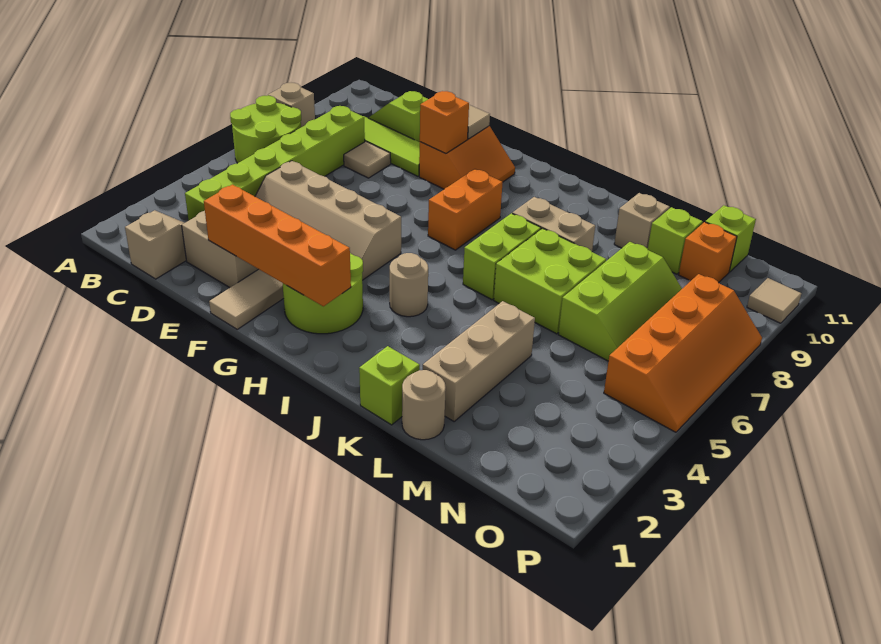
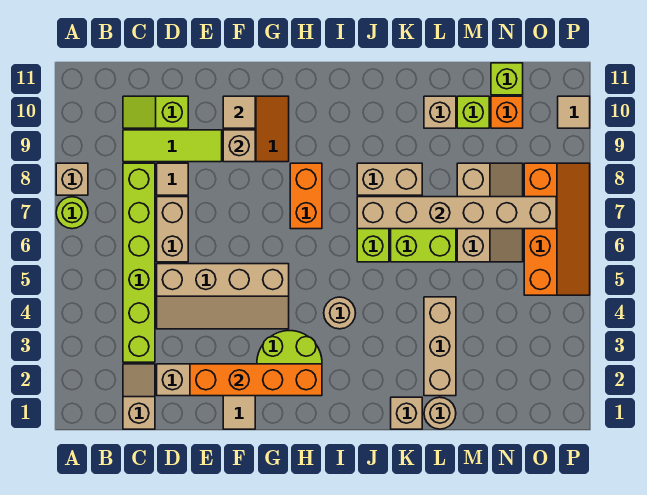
lime 2x2 round brick [230,95,301,163] -> lime 1x1 round brick [56,197,88,229]
none -> tan 1x2 brick [157,197,188,262]
orange 1x1 brick [420,91,469,154] -> tan 1x1 brick [223,130,255,162]
none -> tan 1x6 brick [357,197,556,229]
lime 1x1 brick [359,346,420,425] -> tan 1x1 brick [391,397,422,429]
lime 2x3 slope [558,242,682,361] -> tan 2x3 slope [457,163,523,262]

